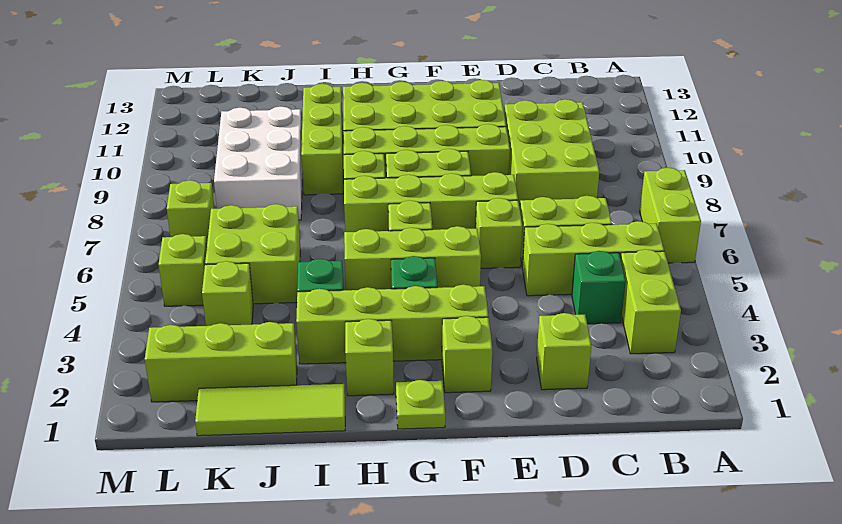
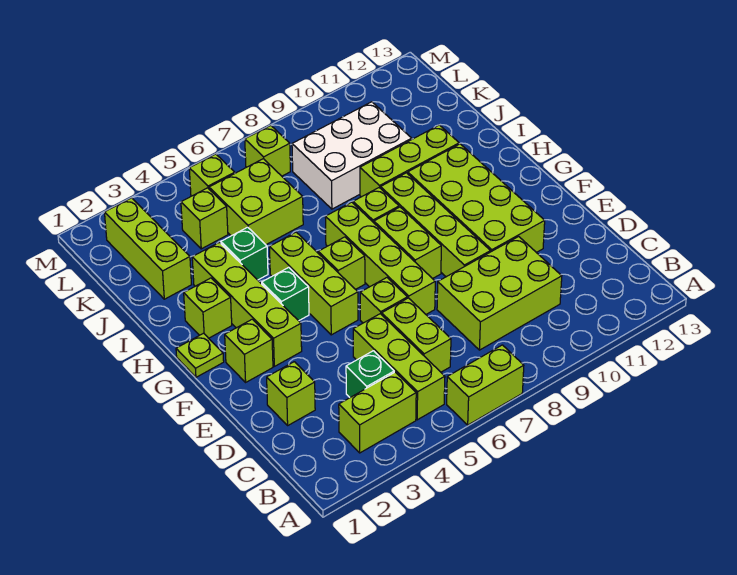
lime 1x3 tile [195,384,345,436] -> none

